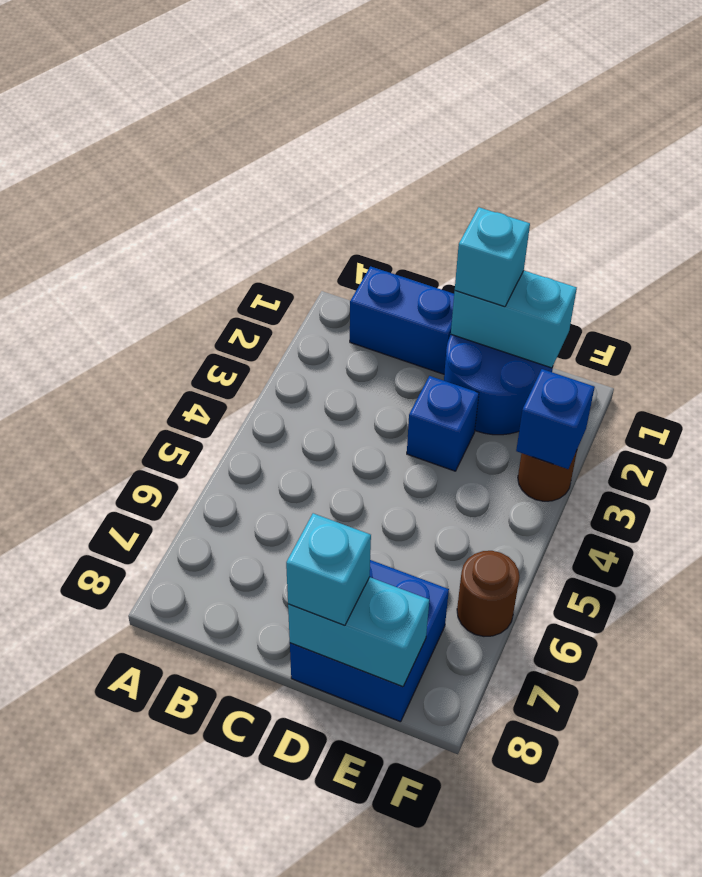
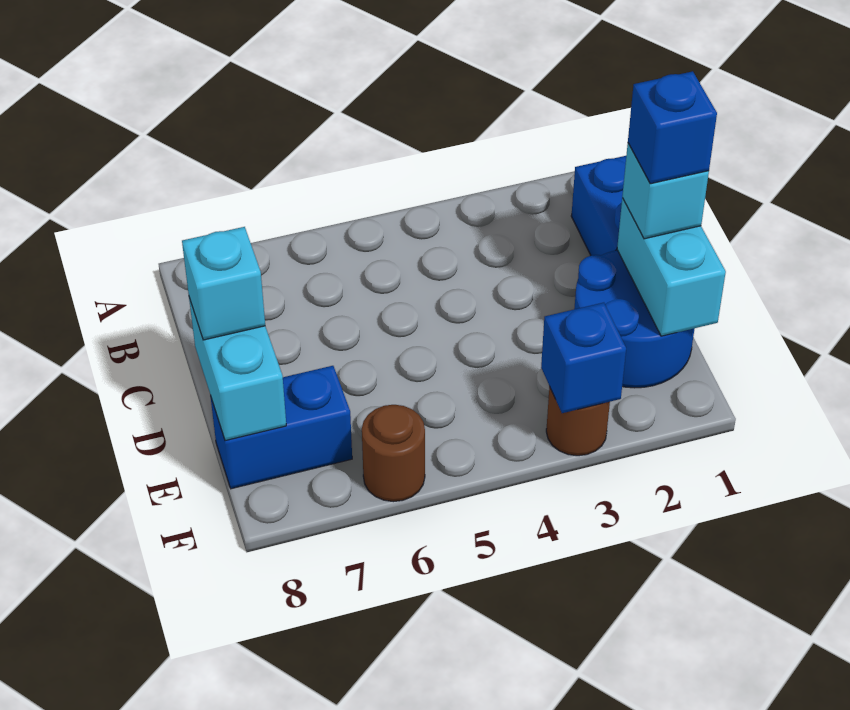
blue 1x1 brick [407,376,479,471] -> blue 1x1 brick moved to [628,71,717,184]
blue 2x2 brick [290,560,449,722] -> blue 1x2 brick [210,366,352,489]

